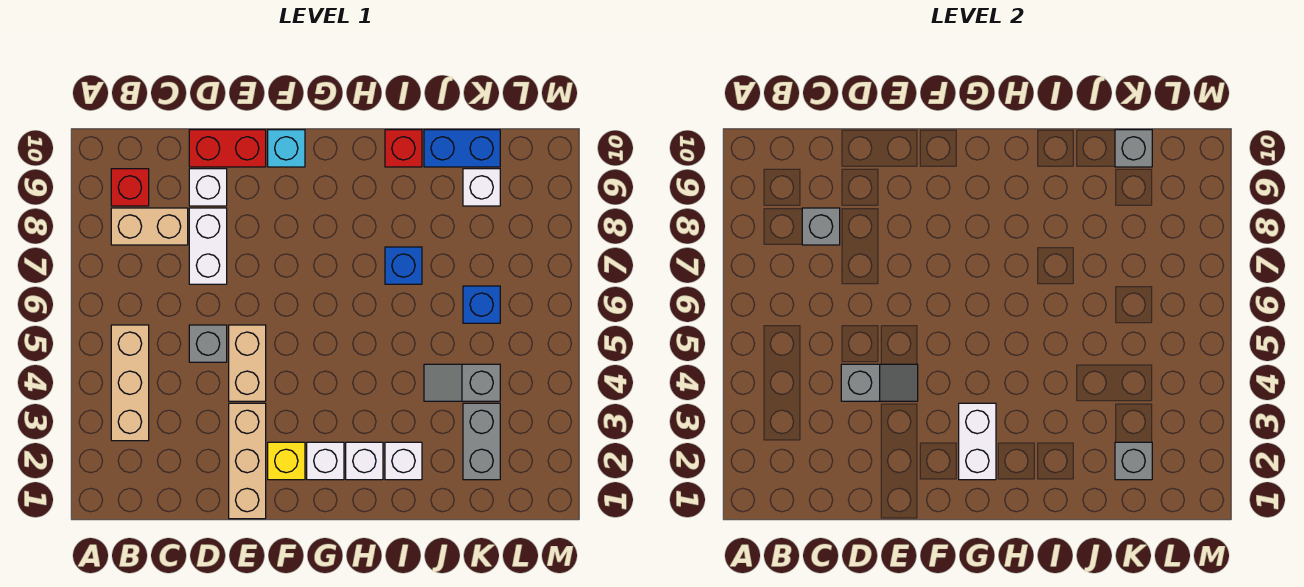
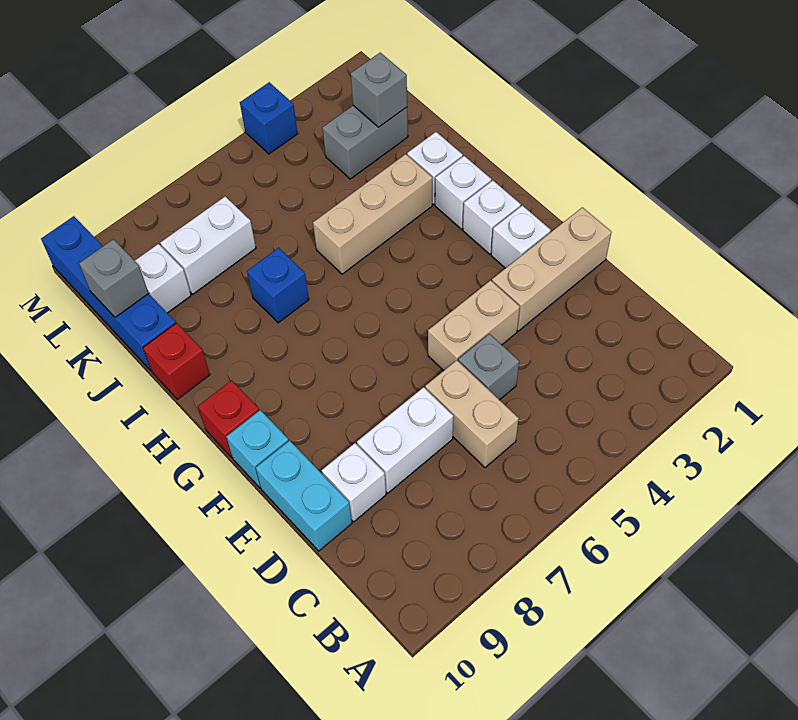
tan 1x3 brick [111,325,149,441] -> tan 1x3 brick moved to [313,154,432,274]
tan 1x2 brick [111,208,188,245] -> tan 1x2 brick moved to [425,360,519,467]
red 1x1 brick [111,169,149,206] -> red 1x1 brick moved to [198,380,259,458]
grey 1x1 brick [802,208,840,245] -> none
grey 1x2 slope [841,364,918,401] -> none
red 1x2 brick [189,130,266,167] -> cyan 1x2 brick [256,440,352,551]
yellow 1x1 brick [268,442,305,480] -> white 1x1 brick [491,205,551,268]
white 1x2 brick [959,403,996,480] -> white 1x2 brick moved to [160,196,256,294]
grey 1x2 slope [424,364,500,401] -> none
blue 1x2 brick [424,130,500,167] -> blue 1x4 brick [41,216,176,371]
blue 1x1 brick [463,286,500,323] -> blue 1x1 brick moved to [240,82,298,154]

